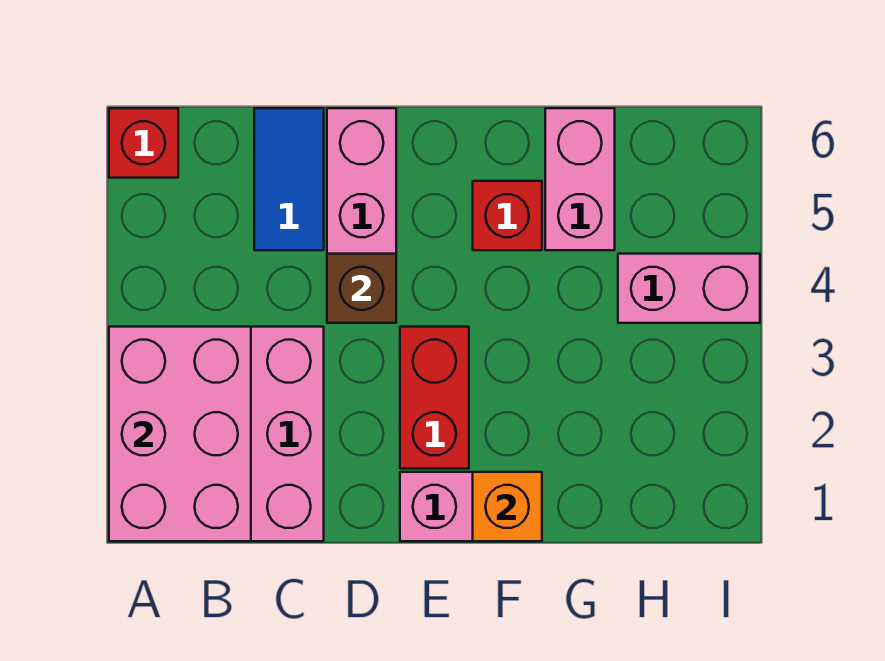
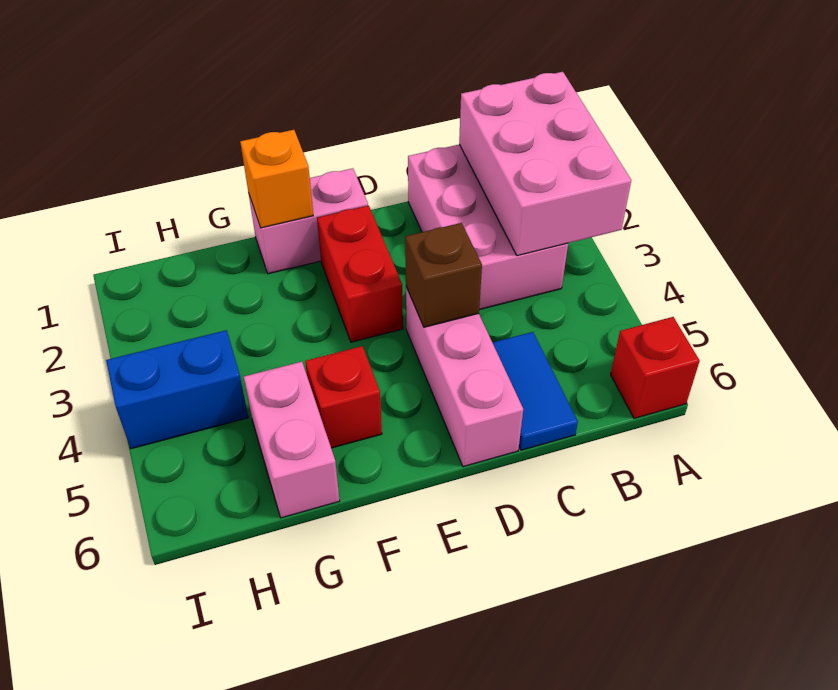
pink 1x2 brick [618,254,760,323] -> blue 1x2 brick [106,330,248,449]

